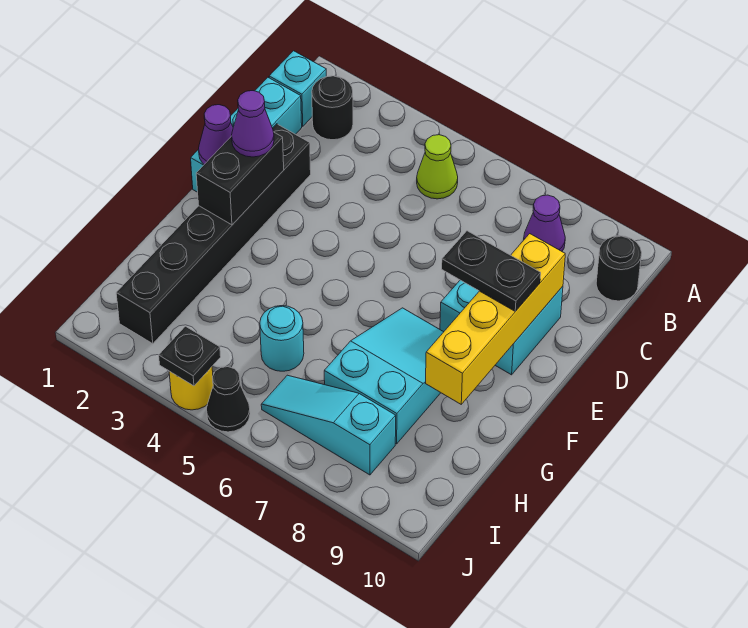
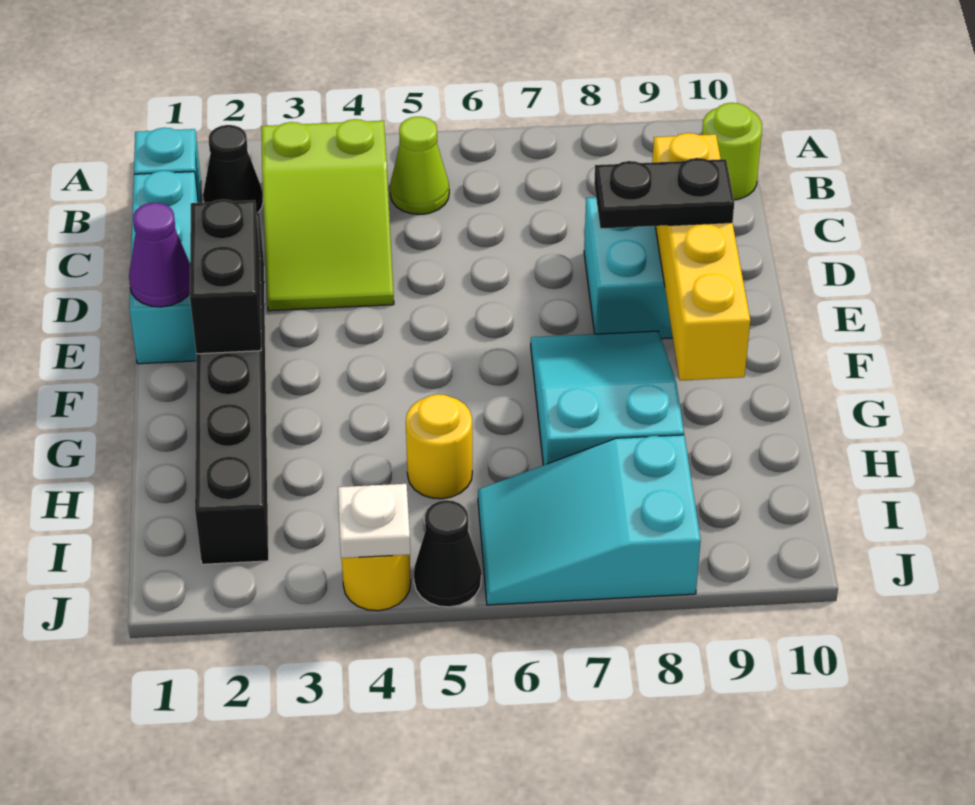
black 1x1 round brick [312,76,353,140] -> black 1x1 cone [203,125,263,213]
none -> lime 2x3 slope [261,119,394,311]
purple 1x1 cone [524,195,565,251] -> none
black 1x1 round brick [596,236,642,301] -> lime 1x1 round brick [702,103,762,200]
purple 1x1 cone [232,91,274,157] -> none
cyan 1x1 round brick [260,306,304,371] -> yellow 1x1 round brick [406,394,472,499]
cyan 1x3 slope [261,375,396,475] -> cyan 2x3 slope [478,435,701,605]
black 1x1 plate [159,326,221,386] -> white 1x1 plate [338,484,410,558]

